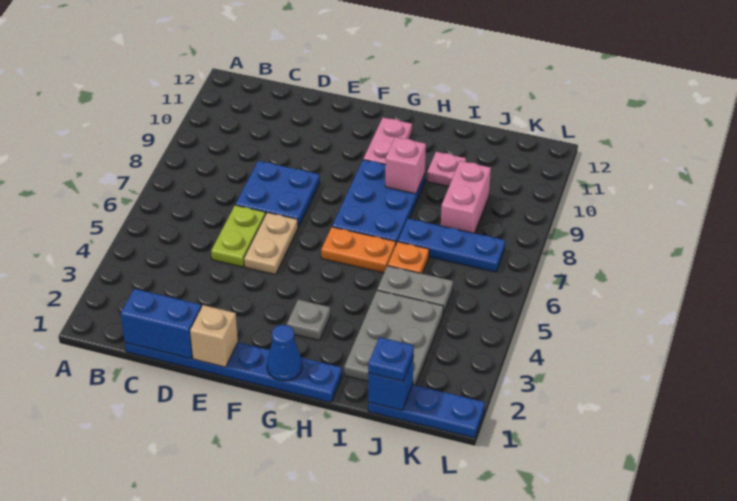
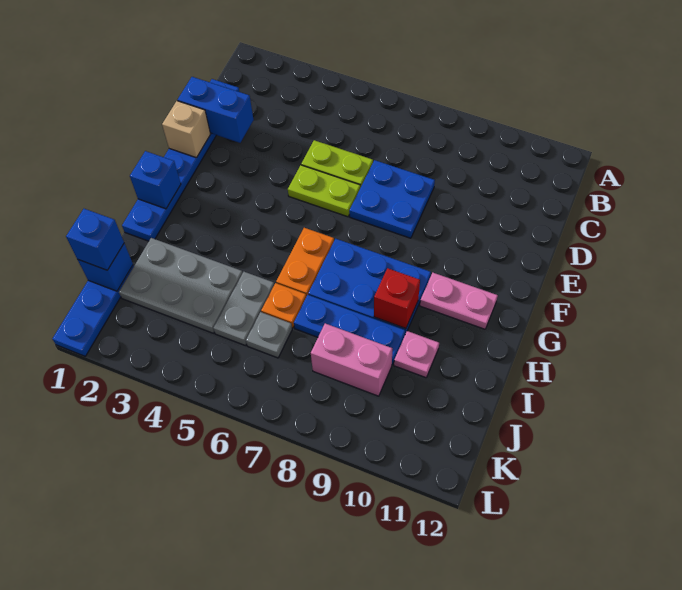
blue 1x2 brick [121,289,201,359] -> blue 1x2 brick turned to [178,77,254,143]
tan 1x2 plate [244,212,298,275] -> lime 1x2 plate [288,165,360,217]
blue 1x1 cone [267,325,302,381] -> blue 1x1 brick [130,151,181,209]
grey 1x1 plate [287,300,330,340] -> grey 1x1 plate moved to [246,312,292,358]
pink 1x1 brick [385,137,426,194] -> red 1x1 brick [374,268,420,329]
blue 1x3 plate [398,219,505,272] -> blue 1x3 plate turned to [294,295,405,365]
blue 1x1 plate [368,337,414,381] -> blue 1x1 brick [66,209,124,270]

